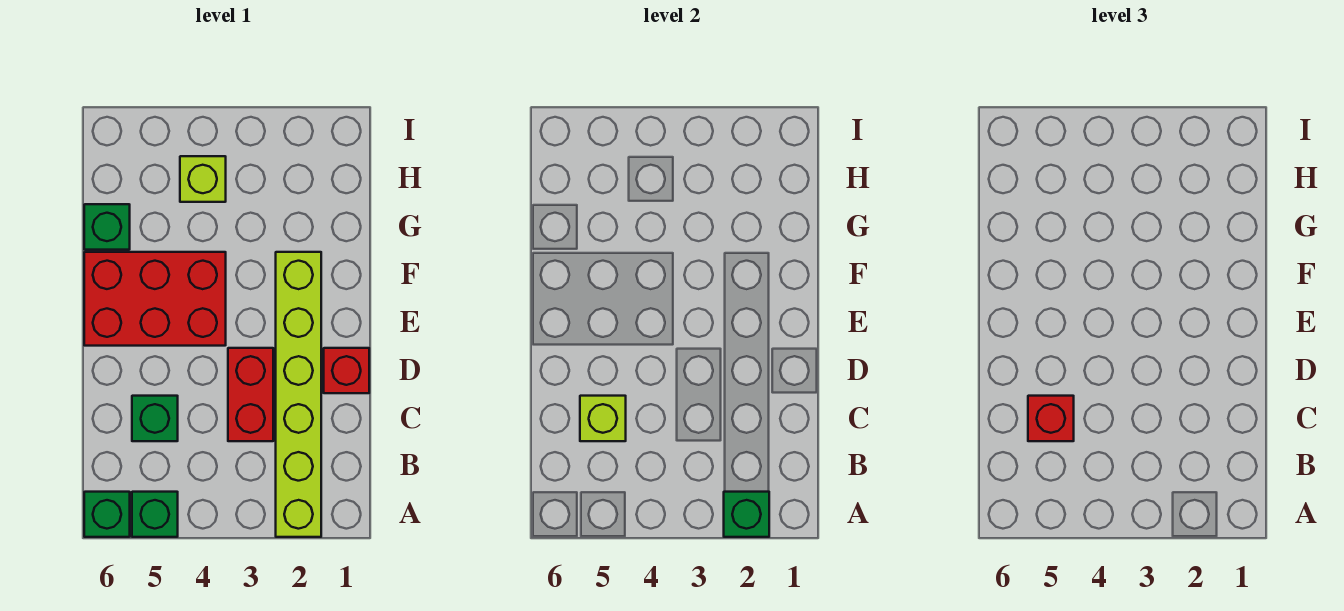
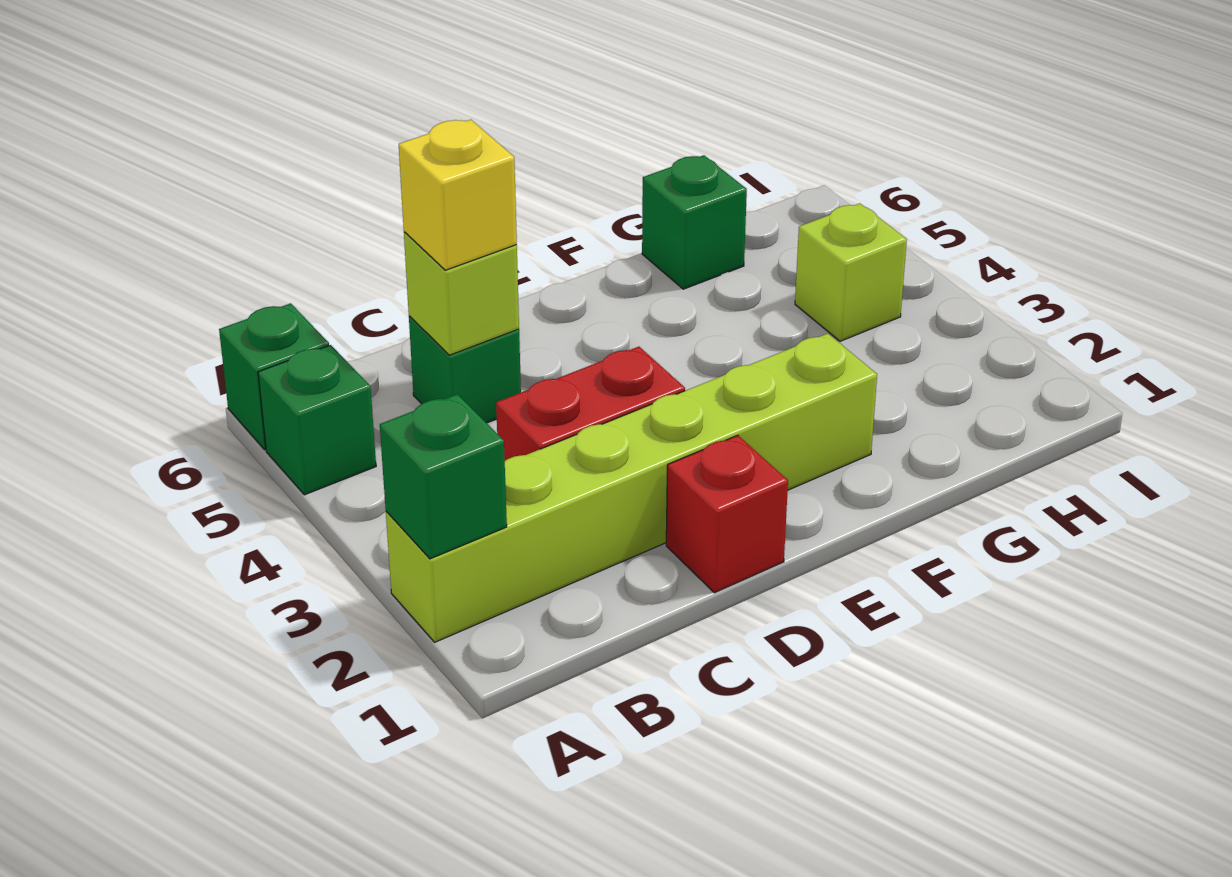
red 1x1 brick [1028,396,1074,441] -> yellow 1x1 brick [399,120,517,270]
red 2x3 brick [84,252,226,346] -> none

